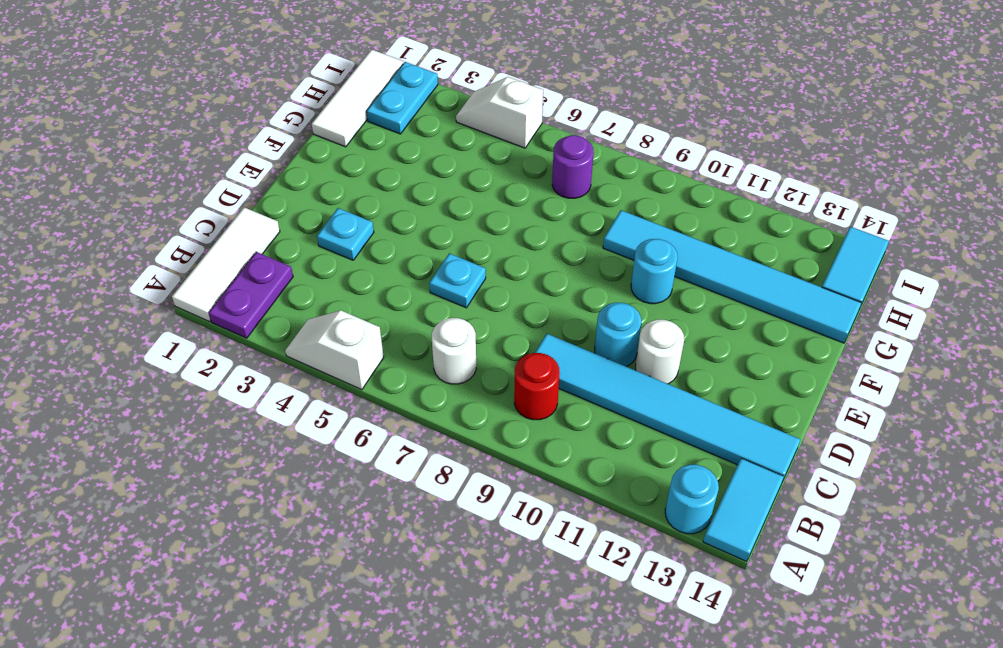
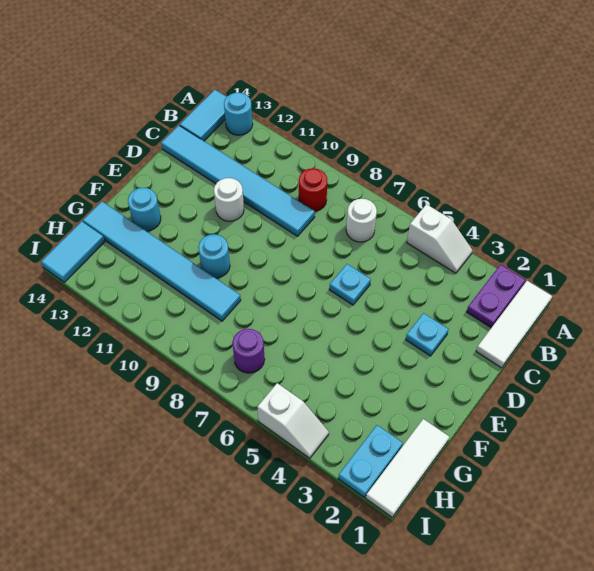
cyan 1x1 round brick [595,303,641,367] -> cyan 1x1 round brick moved to [128,188,161,231]

